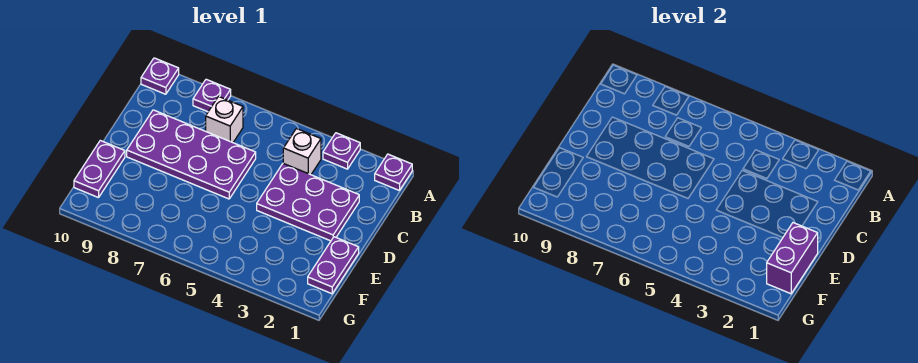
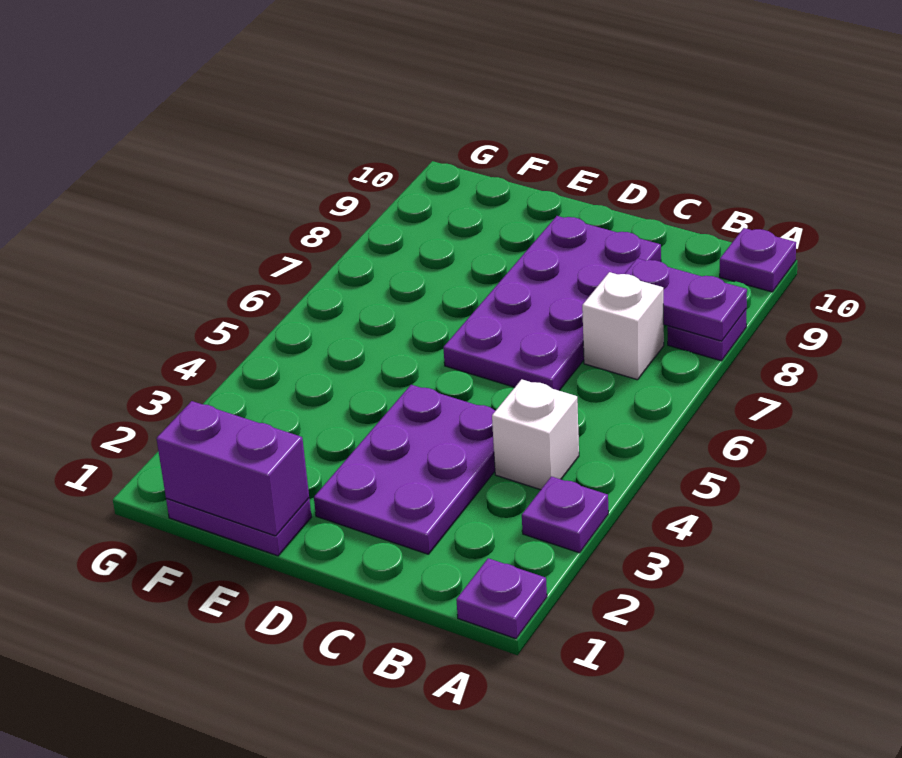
purple 1x2 plate [74,141,125,198] -> purple 1x2 plate moved to [625,258,747,341]

